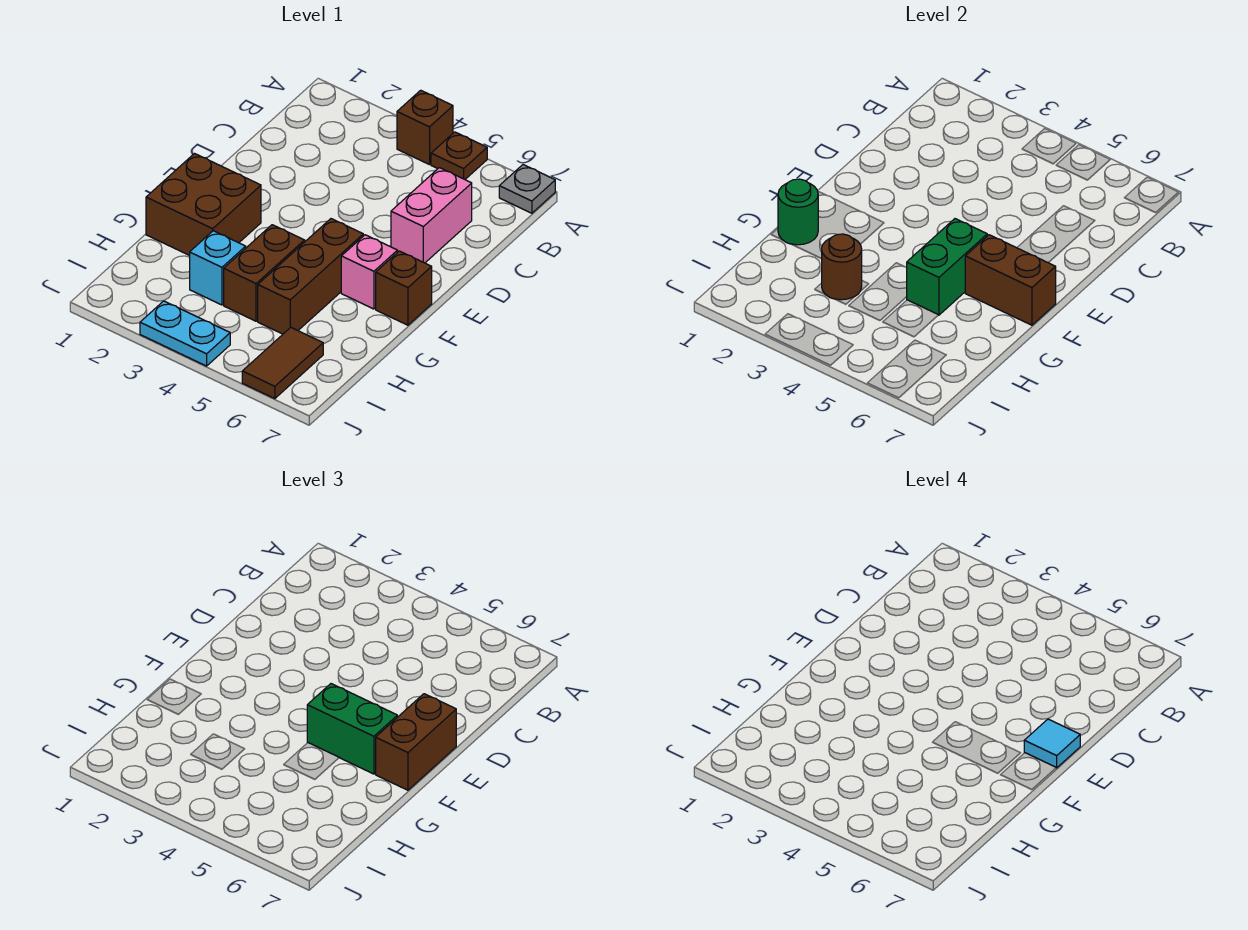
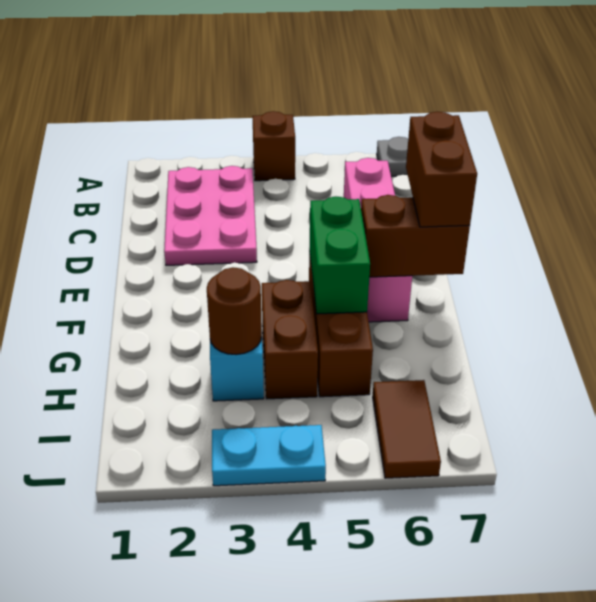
brown 1x1 plate [431,132,487,179] -> none
none -> pink 2x3 plate [164,166,257,265]
cyan 1x1 tile [1024,719,1080,768] -> none
brown 2x2 brick [146,154,261,256] -> none
green 1x2 brick [307,684,397,774] -> none
brown 1x1 brick [376,251,432,325] -> none
green 1x1 round brick [778,179,818,245] -> none

